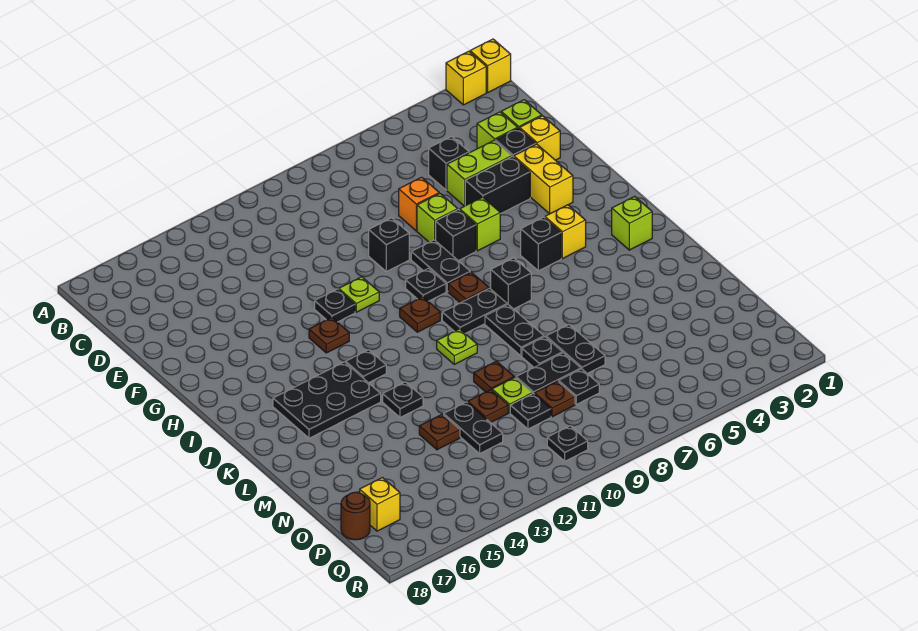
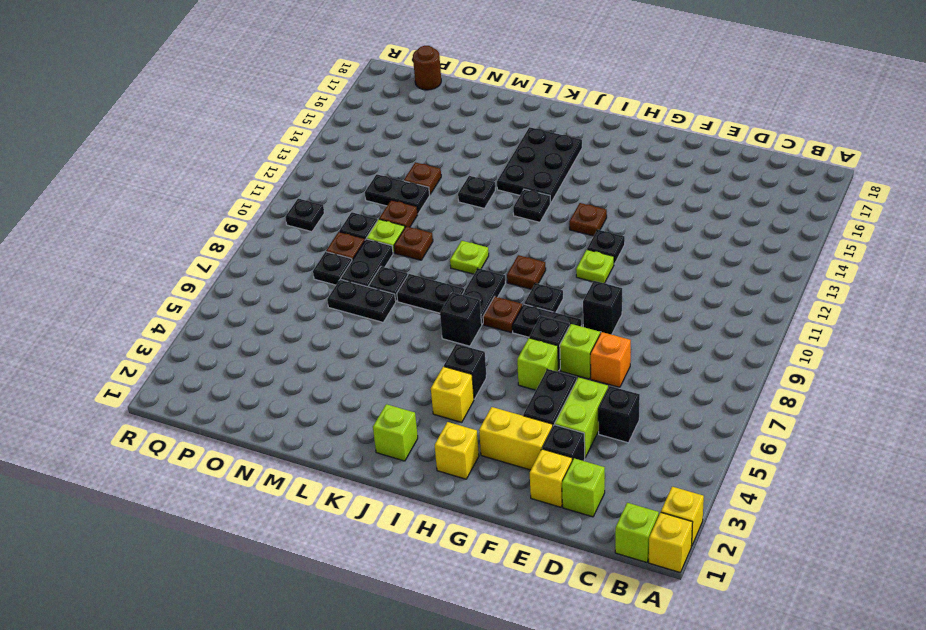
lime 1x1 brick [477,112,518,149] -> lime 1x1 brick moved to [615,503,659,562]
yellow 1x1 brick [360,478,400,531] -> yellow 1x1 brick moved to [435,422,479,479]

